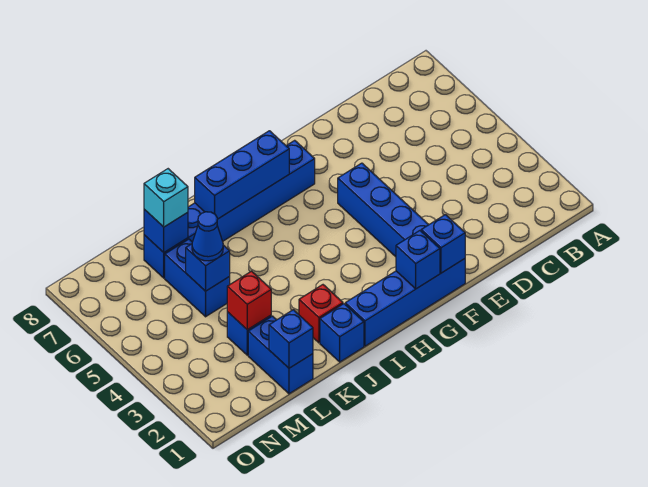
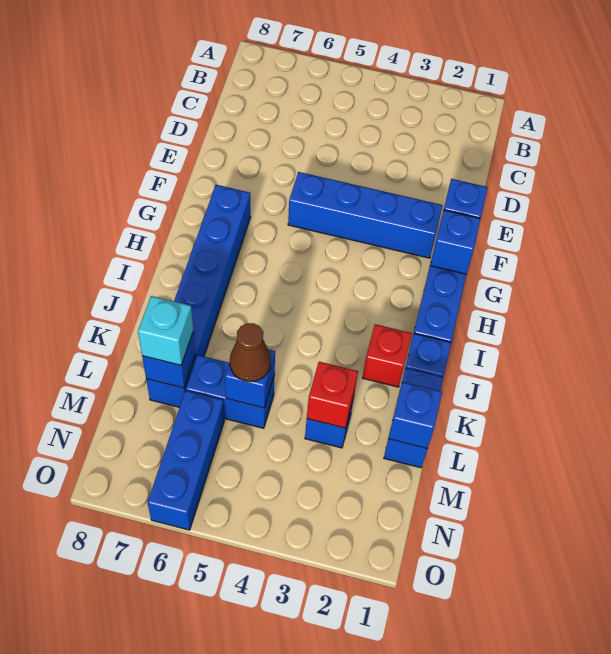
blue 1x3 brick [195,131,289,219] -> blue 1x3 brick moved to [148,391,224,530]
blue 1x2 brick [248,316,313,394] -> blue 1x2 brick turned to [384,368,443,468]
blue 1x1 cone [192,212,223,261] -> brown 1x1 cone [230,323,271,382]

